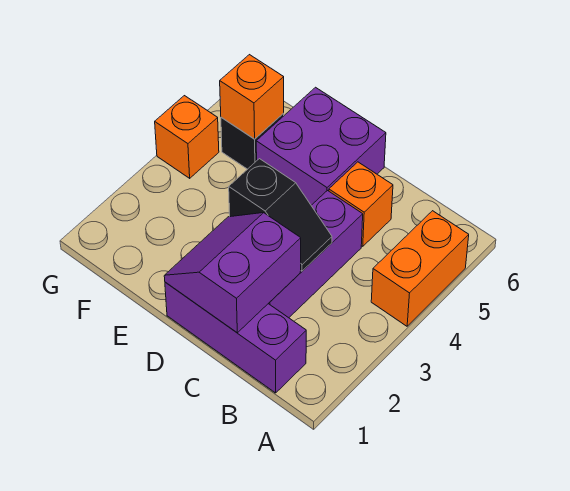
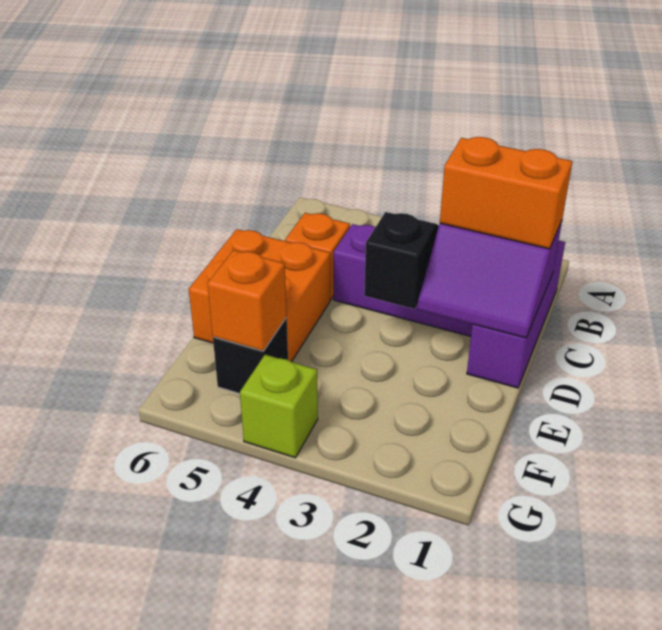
orange 1x2 brick [371,211,469,326] -> orange 1x2 brick moved to [440,137,572,249]
purple 2x2 brick [256,87,386,205] -> orange 2x2 brick [189,229,330,362]
orange 1x1 brick [155,96,219,178] -> lime 1x1 brick [240,355,318,458]

